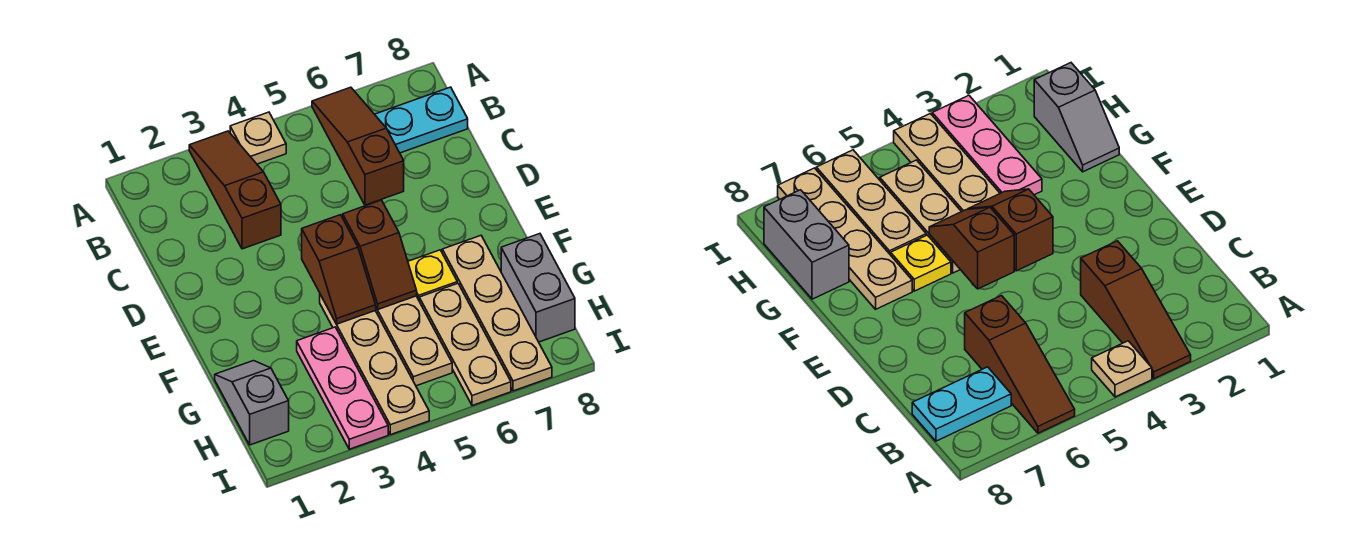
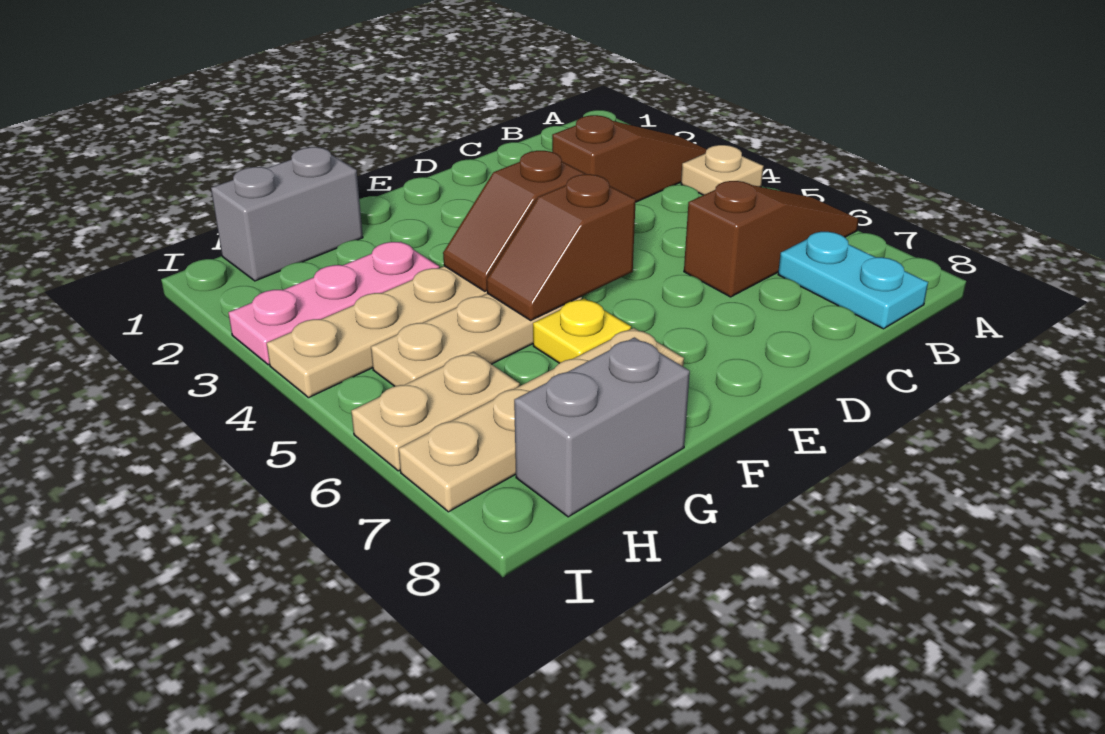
grey 1x2 slope [215,361,289,445] -> grey 1x2 brick [211,147,363,281]
tan 1x3 plate [419,283,511,406] -> tan 1x2 plate [351,352,520,471]

